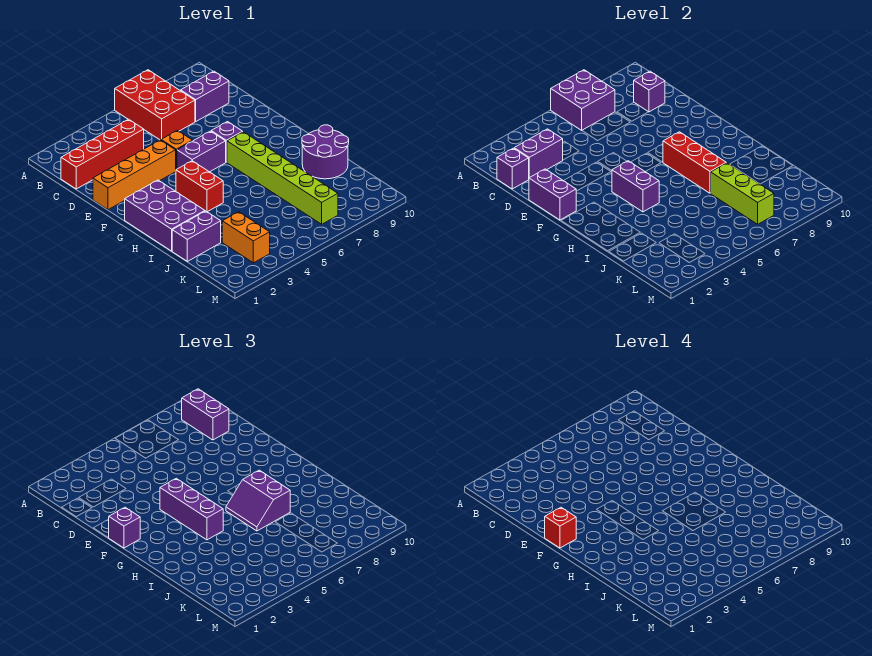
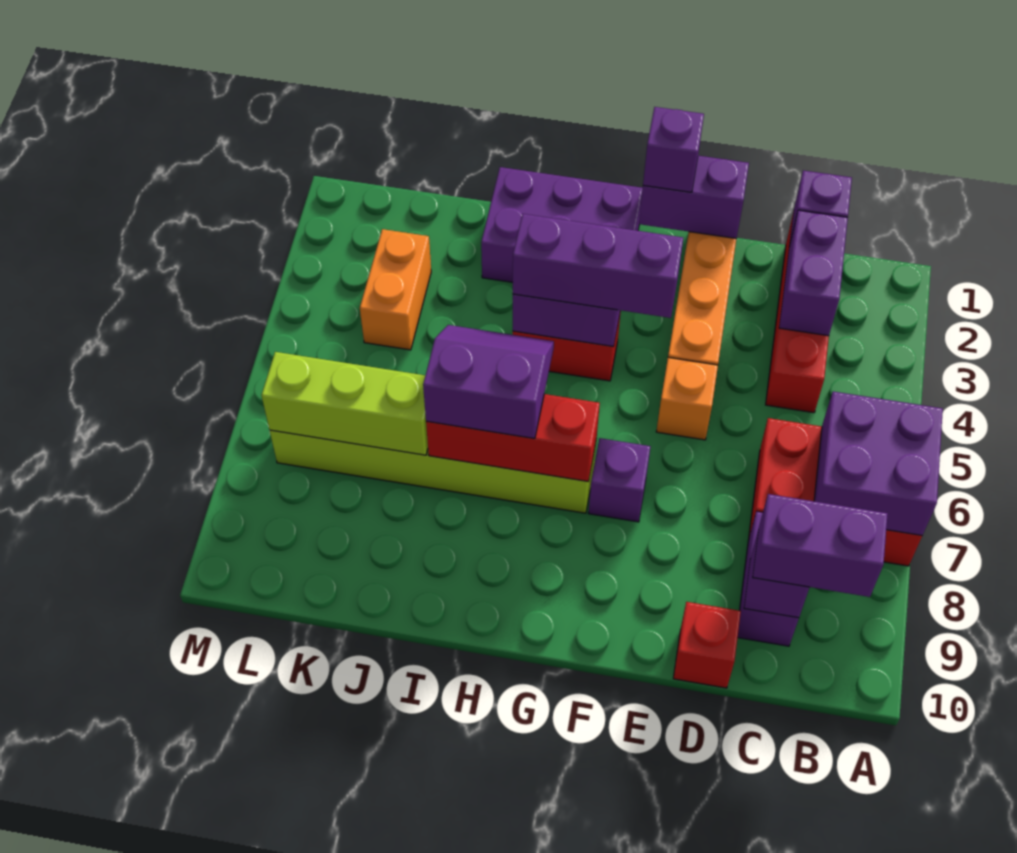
red 1x1 brick [545,507,576,548] -> red 1x1 brick moved to [673,602,741,688]
purple 1x2 brick [177,131,226,172] -> none
purple 2x2 round brick [302,125,349,179] -> none
purple 1x2 brick [172,211,221,261] -> none
orange 1x2 brick [222,212,270,263] -> orange 1x2 brick turned to [360,229,431,350]

